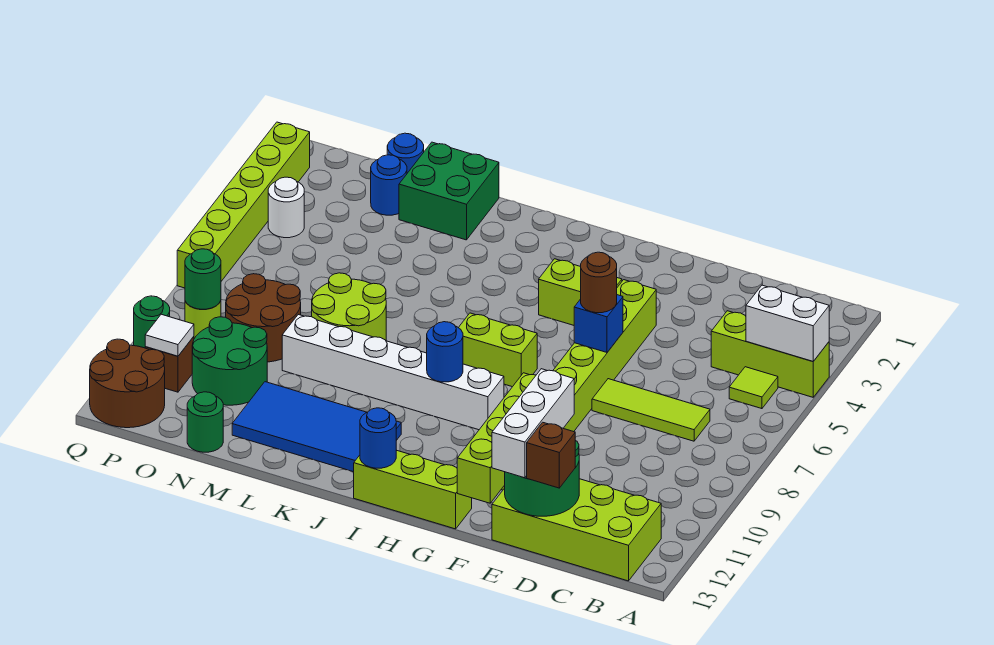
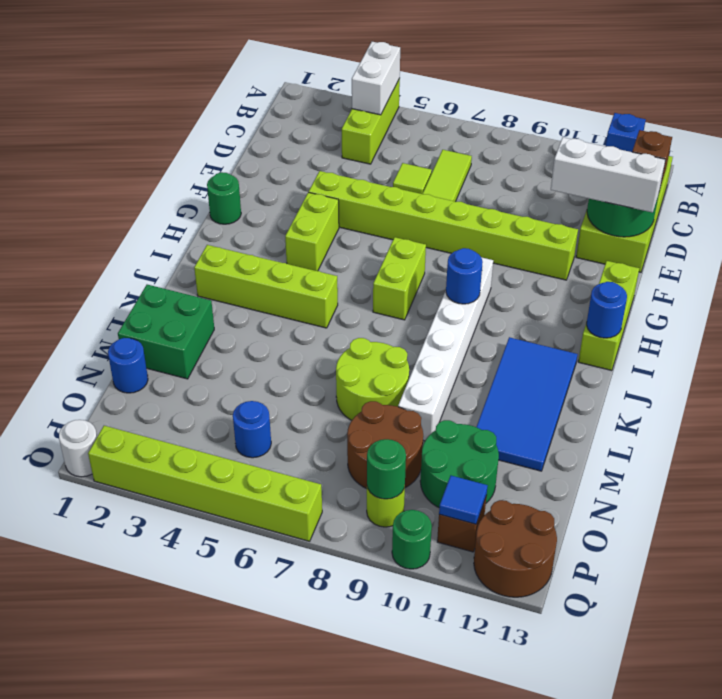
lime 1x1 tile [729,367,778,409] -> lime 1x1 tile moved to [393,163,432,194]
blue 1x1 brick [574,295,623,352] -> blue 1x1 brick moved to [606,113,646,152]
brown 1x1 round brick [581,252,617,313] -> none
lime 1x4 brick [457,373,536,503] -> lime 1x4 brick moved to [194,245,338,328]
blue 1x1 round brick [371,155,407,215] -> blue 1x1 round brick moved to [233,401,271,458]
green 1x1 round brick [187,392,223,452] -> green 1x1 round brick moved to [207,172,241,224]
white 1x1 round brick [268,177,304,238] -> white 1x1 round brick moved to [59,420,97,477]
white 1x1 tile [145,314,194,356] -> blue 1x1 tile [439,476,488,524]

